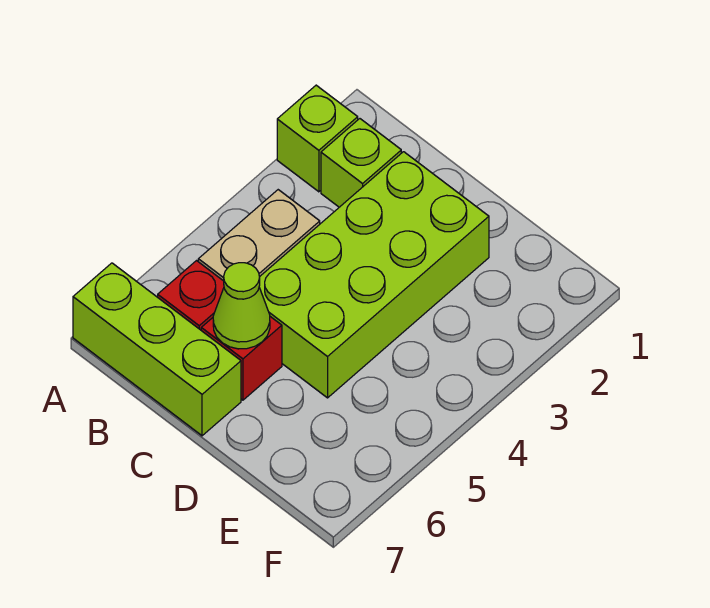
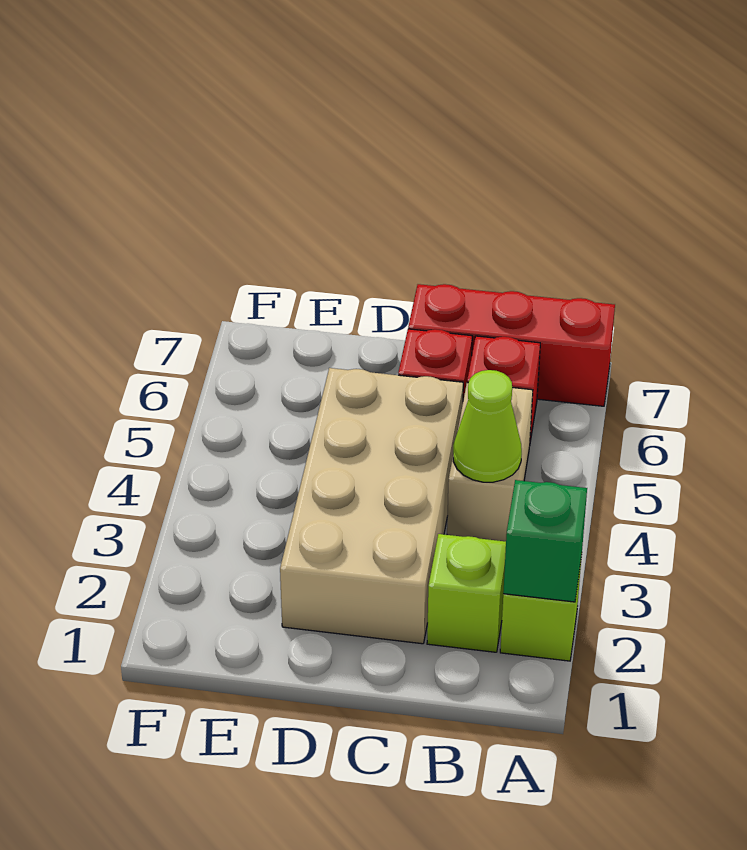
none -> green 1x1 brick [503,480,587,602]
lime 1x3 brick [73,263,241,436] -> red 1x3 brick [408,284,615,406]
lime 2x4 brick [259,152,489,398] -> tan 2x4 brick [280,368,463,644]
lime 1x1 cone [213,263,270,349] -> lime 1x1 cone moved to [453,370,522,482]

